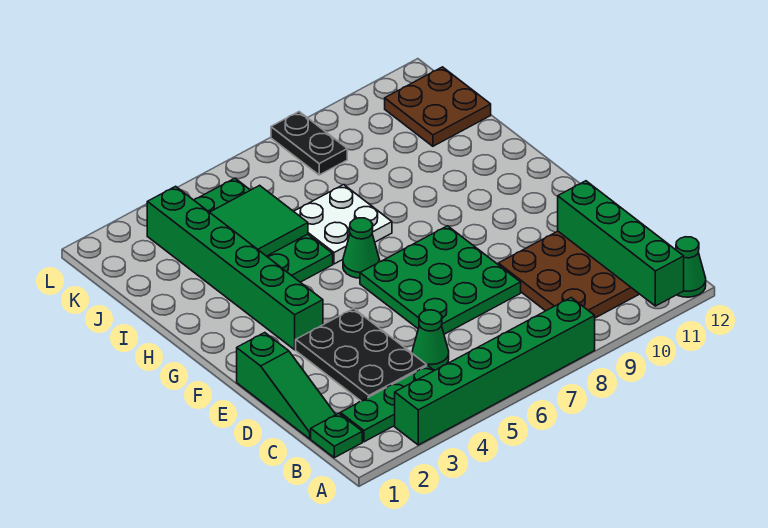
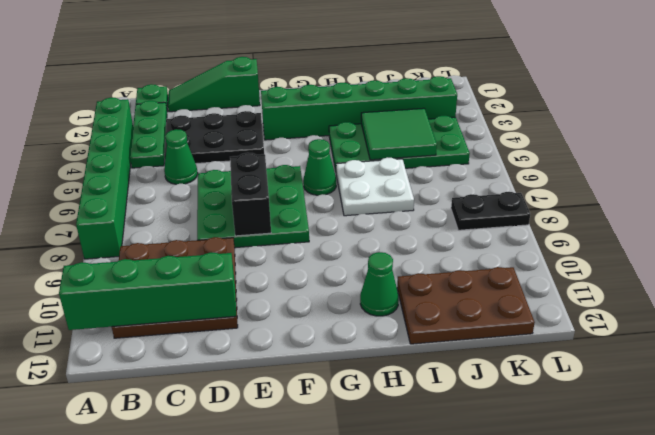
green 1x1 cone [676,237,706,297] -> green 1x1 cone moved to [360,252,399,316]
none -> black 1x2 brick [230,153,271,236]
brown 2x2 plate [385,67,491,146] -> brown 2x3 plate [397,267,535,344]

